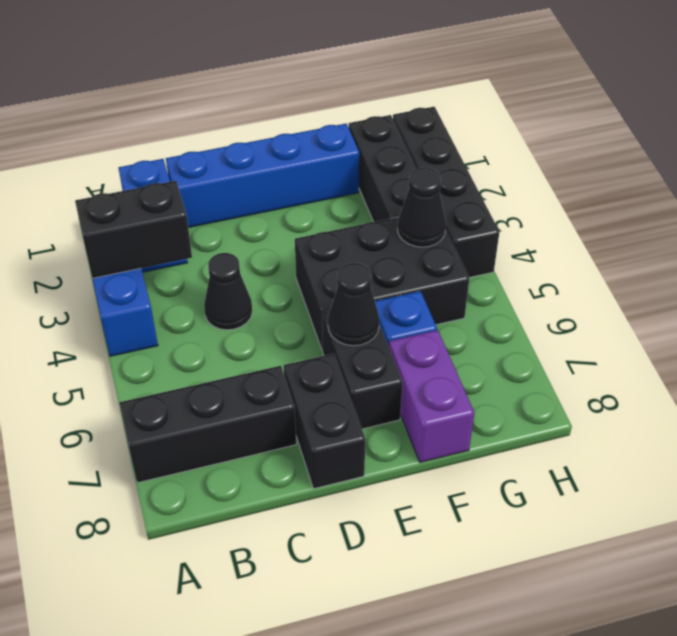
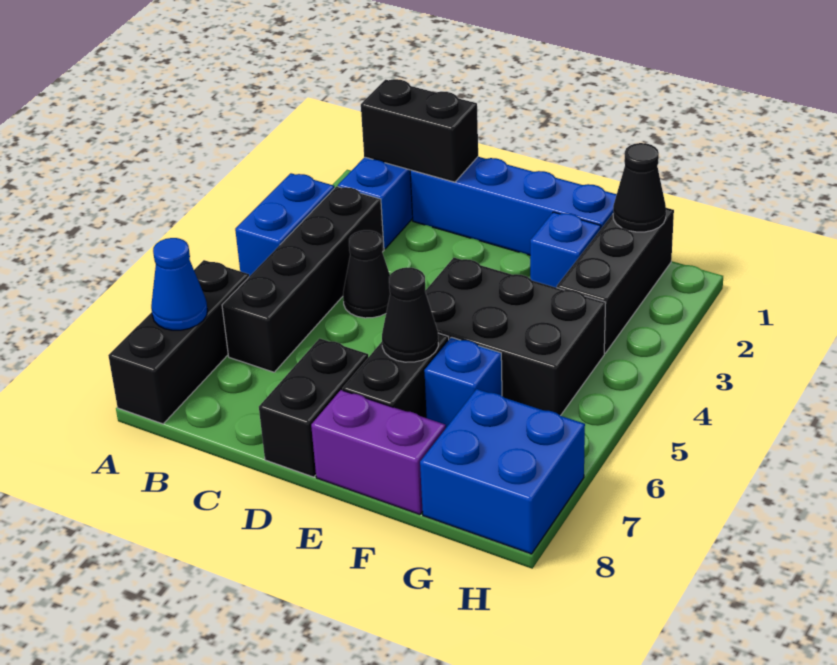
black 1x2 brick [75,181,192,278] -> black 1x2 brick moved to [361,79,478,182]
black 1x3 brick [119,366,296,483] -> black 1x3 brick turned to [108,260,249,424]
none -> blue 1x1 cone [151,238,208,330]
none -> blue 1x1 brick [530,212,601,288]
purple 1x2 brick [389,330,474,462] -> purple 1x2 brick turned to [311,390,446,515]
black 1x1 cone [397,167,446,247] -> black 1x1 cone moved to [613,143,666,232]
none -> blue 2x2 brick [420,389,585,554]
black 1x4 brick [393,107,500,277] -> black 1x4 brick moved to [222,186,384,372]

